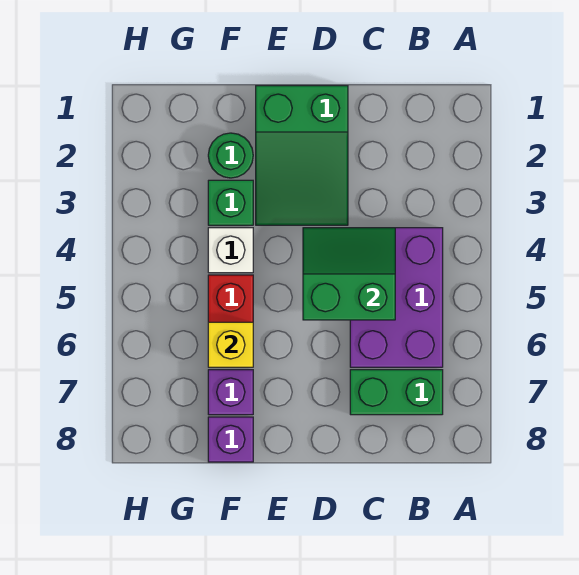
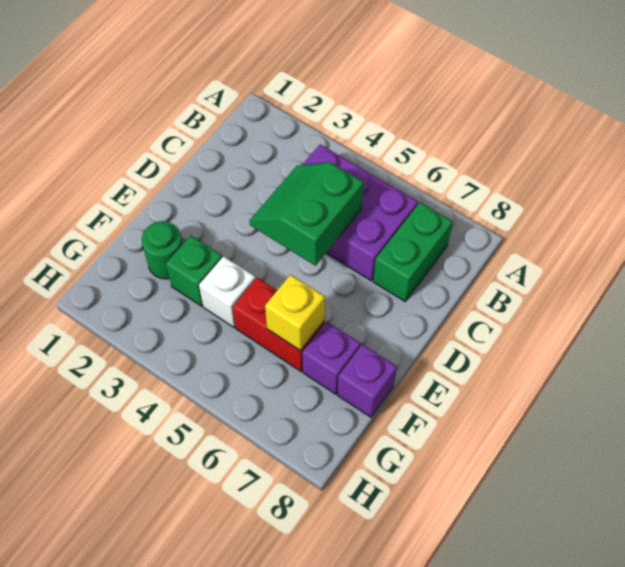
green 2x3 slope [256,86,348,225] -> none

